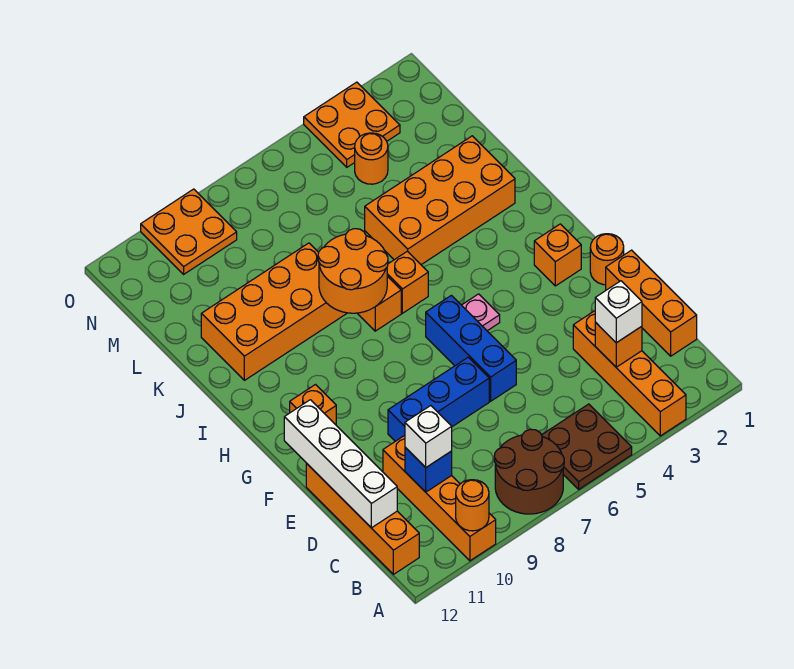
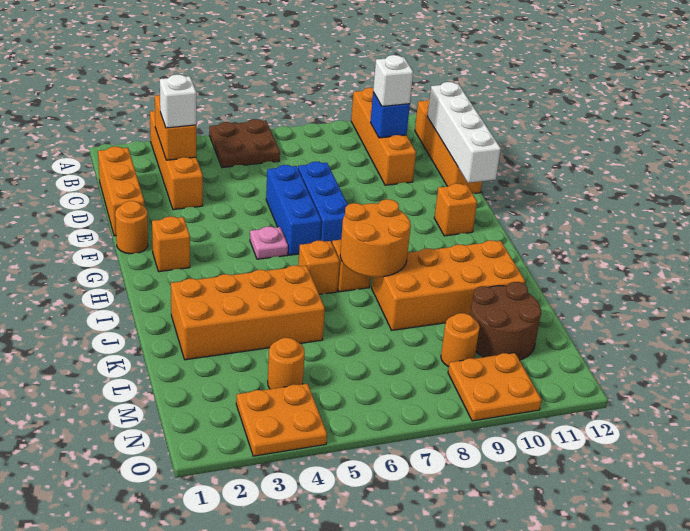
brown 2x2 round brick [494,429,564,514] -> brown 2x2 round brick moved to [470,282,541,360]
orange 1x1 round brick [456,480,489,531] -> orange 1x1 round brick moved to [441,313,480,367]
orange 1x1 brick [595,322,642,367] -> orange 1x2 brick [155,95,196,160]
blue 1x3 brick [388,357,489,441] -> blue 1x3 brick turned to [298,162,348,242]

